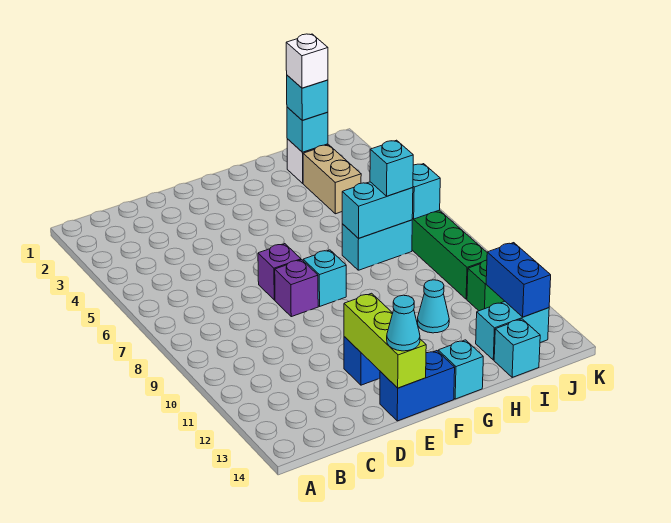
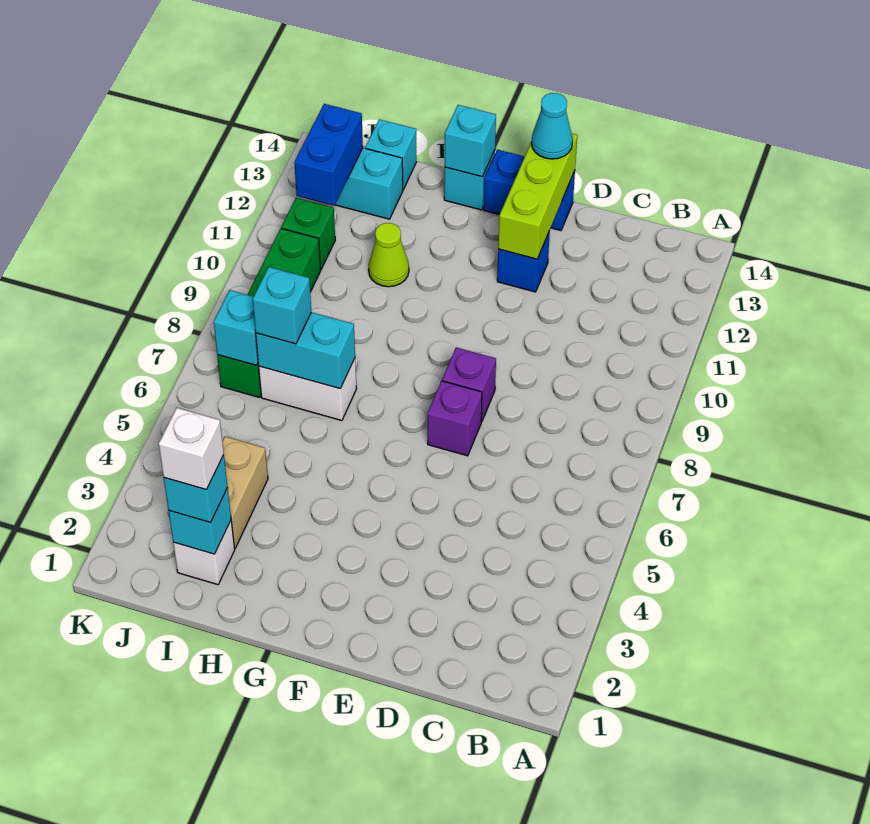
cyan 1x1 brick [303,250,346,306] -> cyan 1x1 brick moved to [445,105,496,177]
cyan 1x2 brick [342,220,412,270] -> white 1x2 brick [259,358,357,421]
cyan 1x1 cone [418,280,449,333] -> lime 1x1 cone [369,223,409,287]

